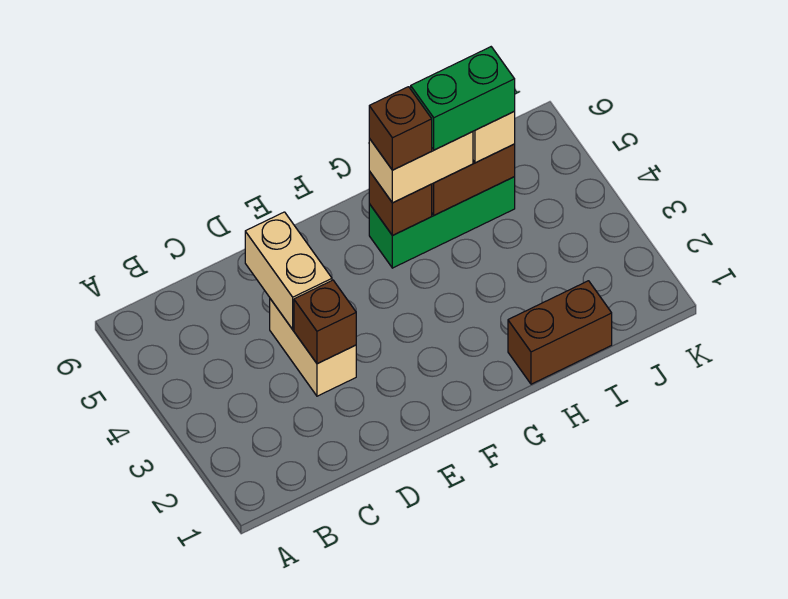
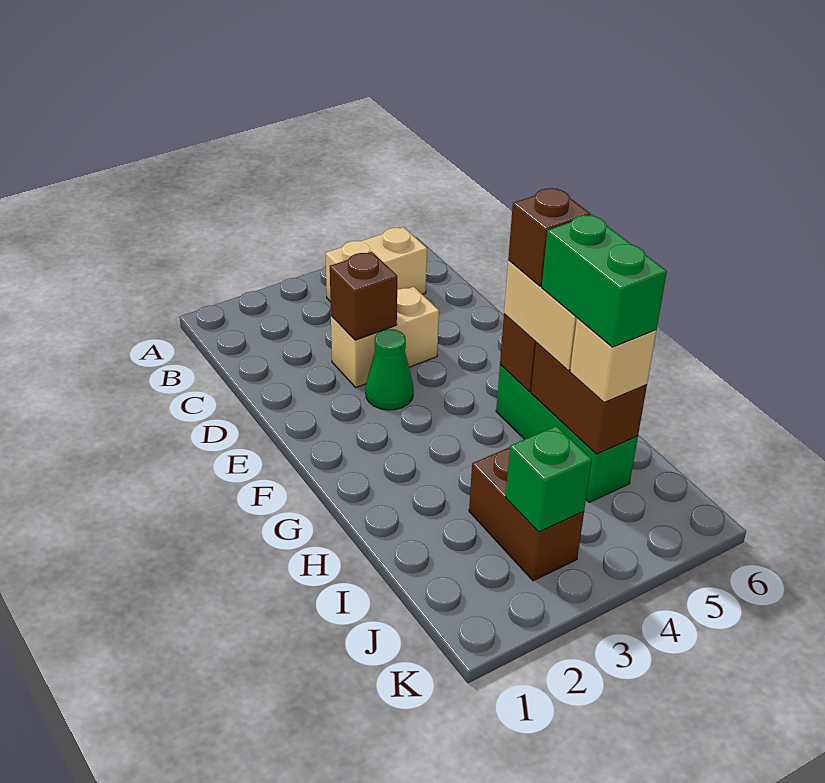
tan 1x2 brick [245,212,332,329] -> tan 1x2 brick moved to [326,227,427,302]
none -> green 1x1 cone [366,329,414,410]
brown 1x2 brick [508,281,612,384] -> brown 1x2 brick moved to [469,447,584,581]
none -> green 1x1 brick [505,426,592,532]

